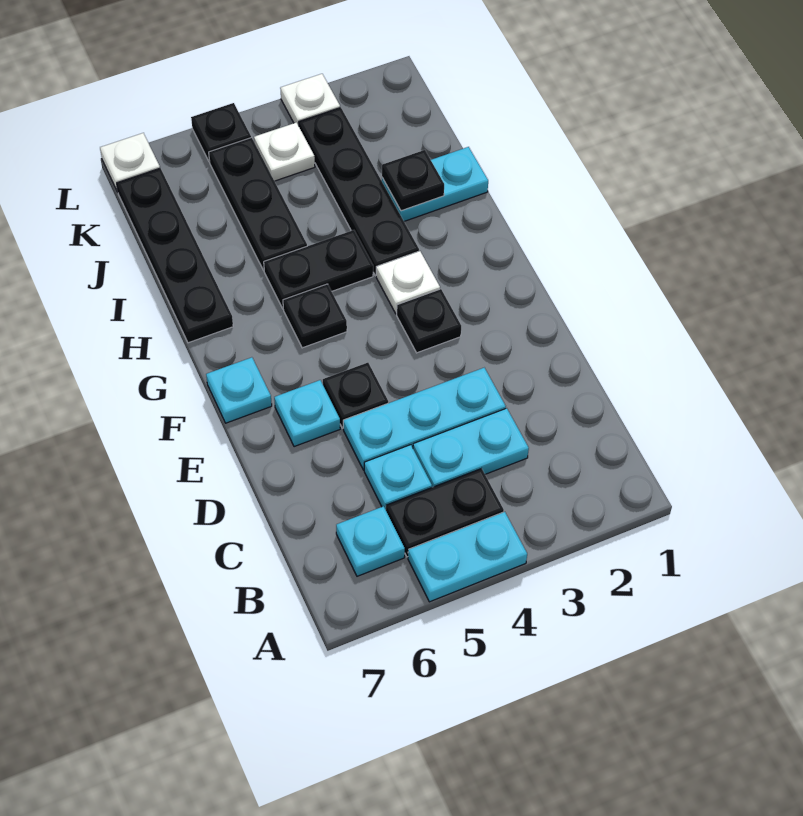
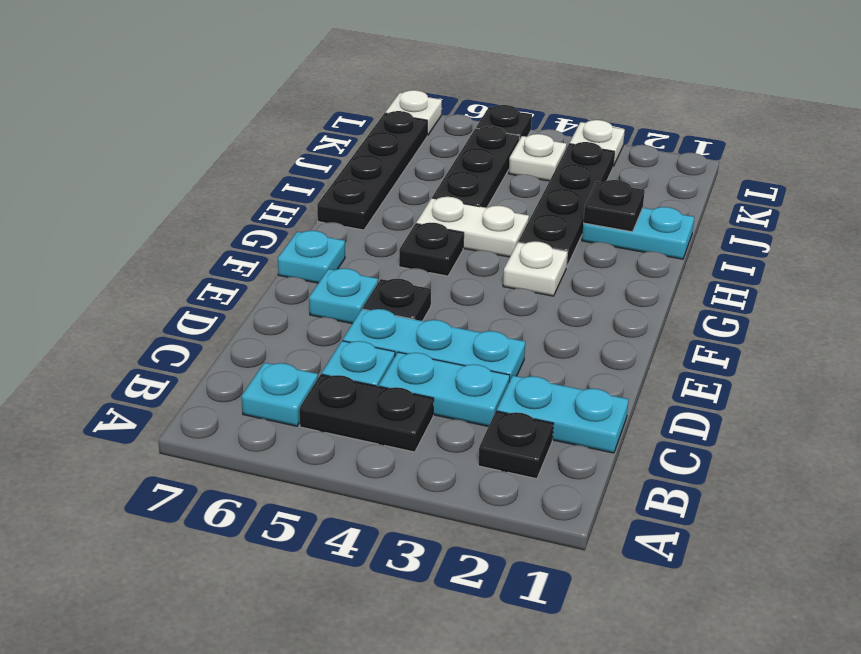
cyan 1x2 plate [408,512,527,602] -> cyan 1x2 plate moved to [497,376,629,453]
black 1x1 plate [397,289,461,353] -> black 1x1 plate moved to [478,411,554,479]
black 1x2 plate [264,230,373,308] -> white 1x2 plate [416,197,529,257]

